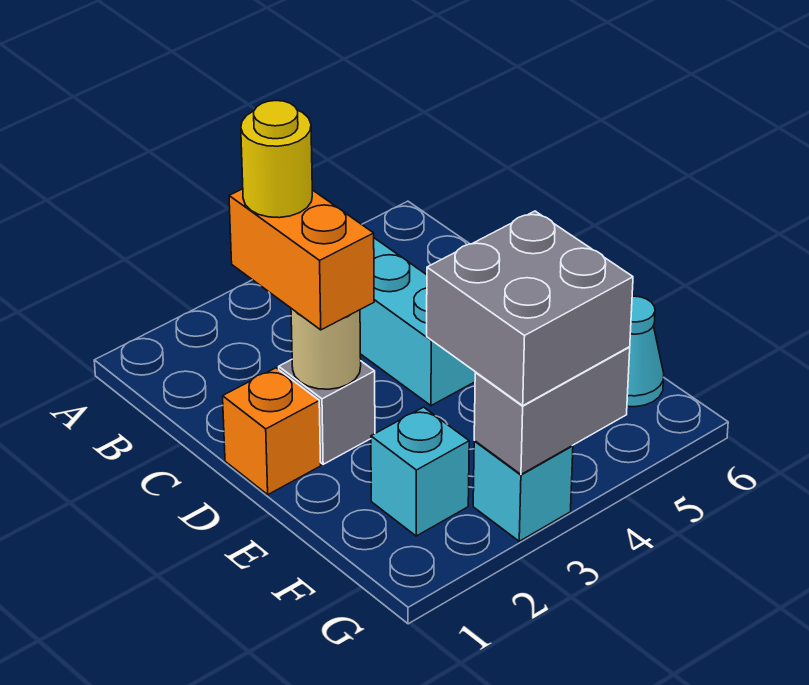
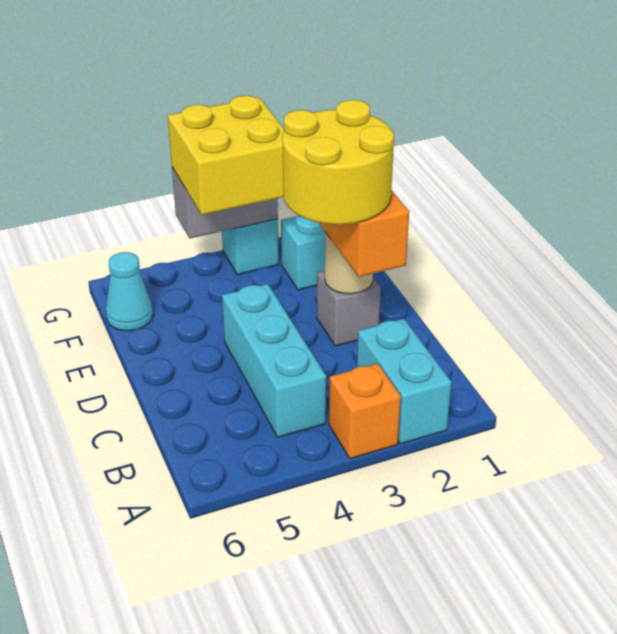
none -> cyan 1x2 brick [357,319,452,444]
yellow 1x1 round brick [241,101,312,218] -> yellow 2x2 round brick [282,100,394,225]
orange 1x1 brick [223,368,321,495] -> orange 1x1 brick moved to [329,364,401,459]
grey 2x2 brick [427,211,633,405] -> yellow 2x2 brick [168,96,284,215]

